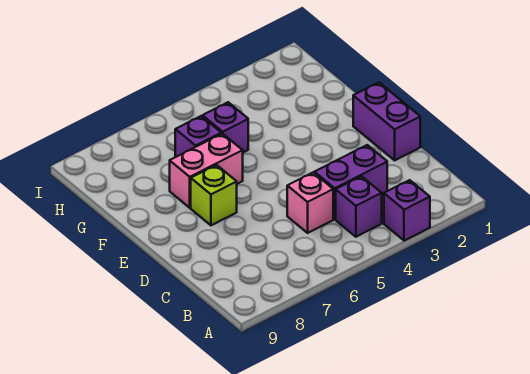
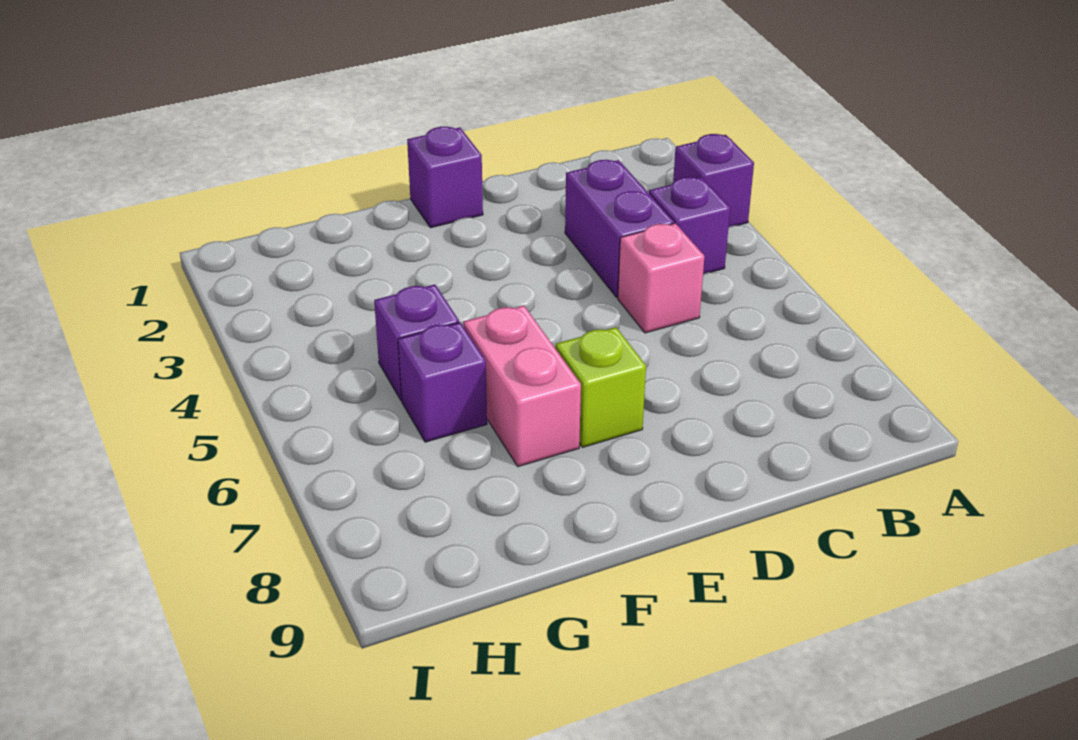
purple 1x2 brick [353,82,420,160] -> purple 1x1 brick [407,127,483,228]

